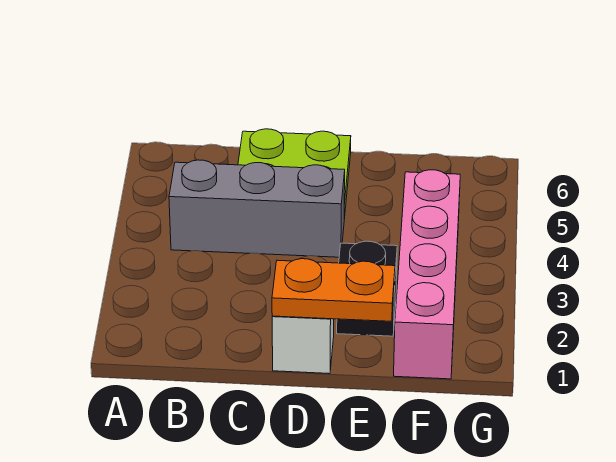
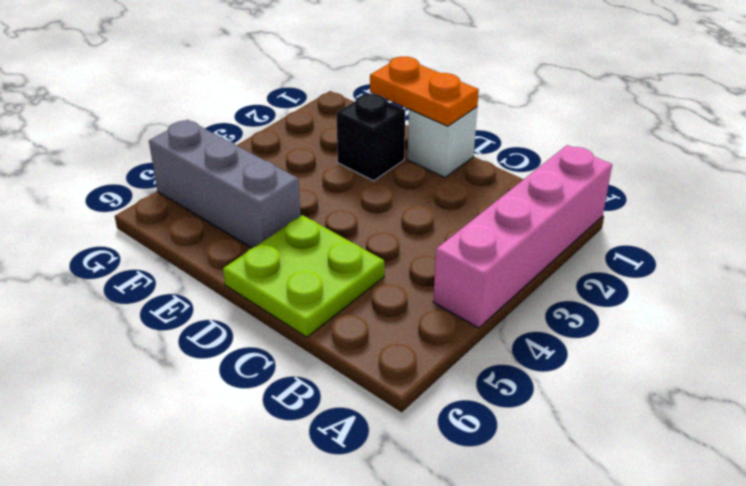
grey 1x3 brick [169,160,345,257] -> grey 1x3 brick moved to [149,120,301,248]
pink 1x4 brick [394,170,460,379] -> pink 1x4 brick moved to [433,145,612,328]

